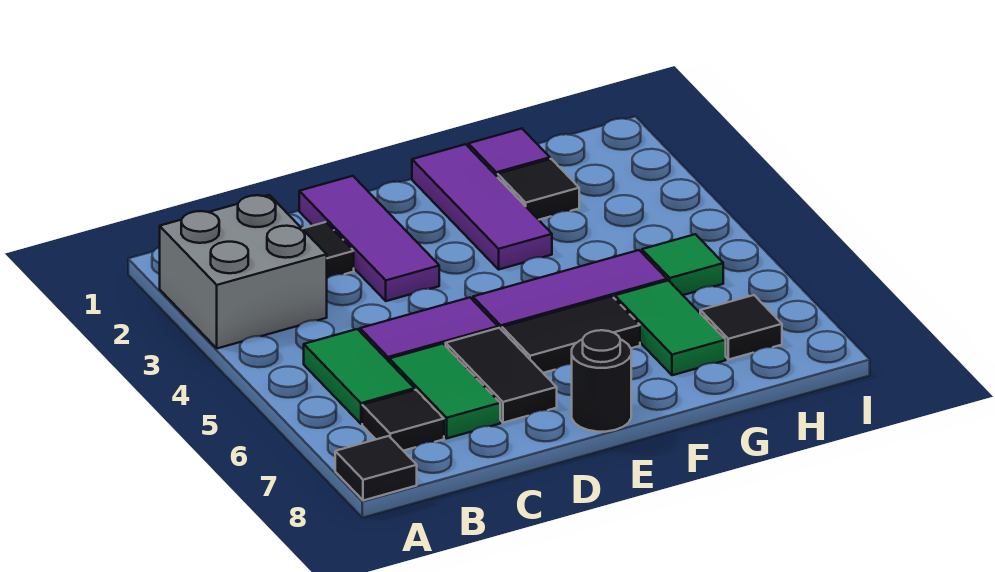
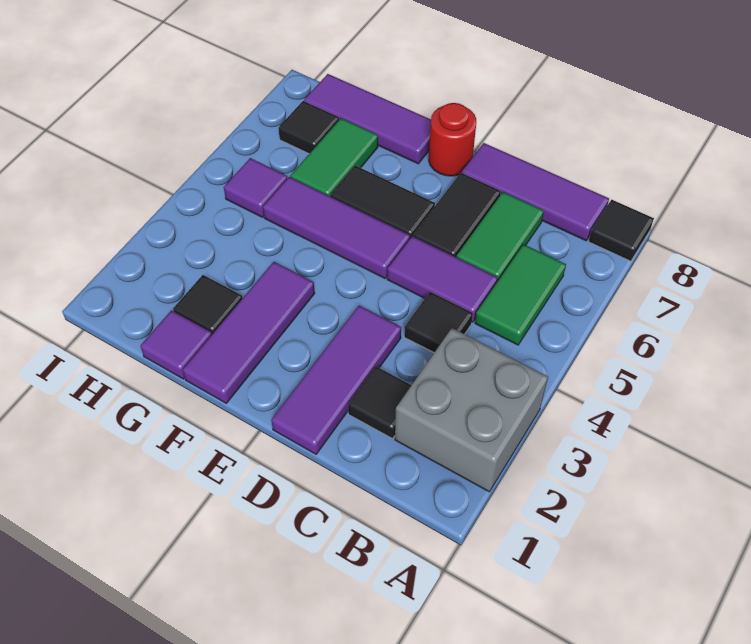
black 1x1 tile [362,390,444,451] -> black 1x1 tile moved to [404,292,473,353]
none -> purple 1x3 tile [462,143,609,241]
black 1x1 round brick [572,330,631,432] -> red 1x1 round brick [429,103,476,176]
none -> purple 1x3 tile [304,74,431,164]
green 1x1 tile [642,234,723,295] -> purple 1x1 tile [224,158,287,217]

